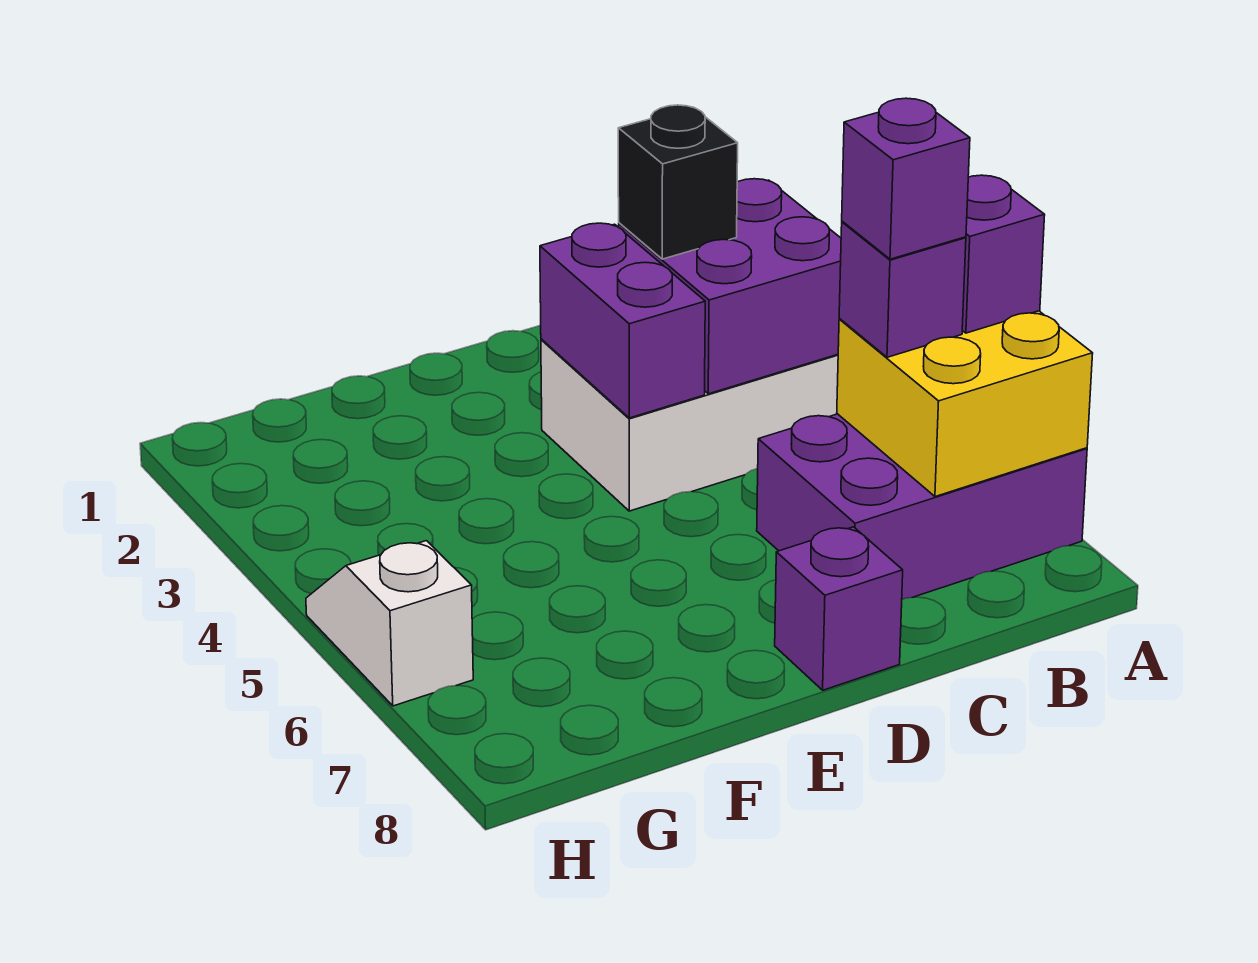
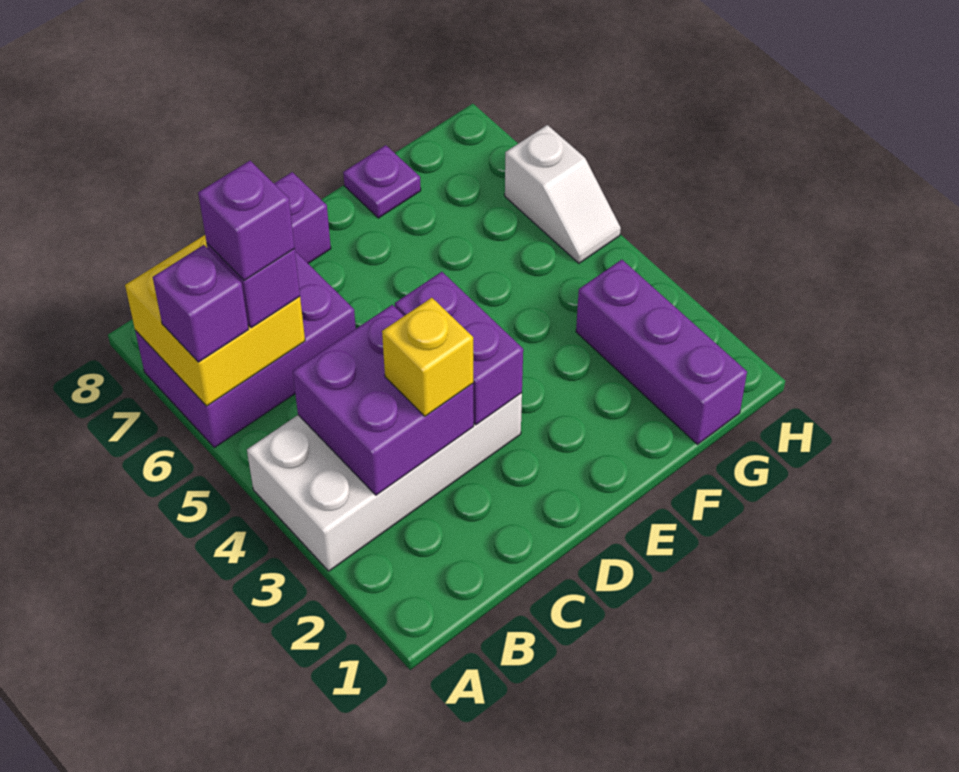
black 1x1 brick [618,105,738,259] -> yellow 1x1 brick [382,298,473,416]
none -> purple 1x1 plate [343,145,421,218]
none -> purple 1x3 brick [576,260,747,444]

